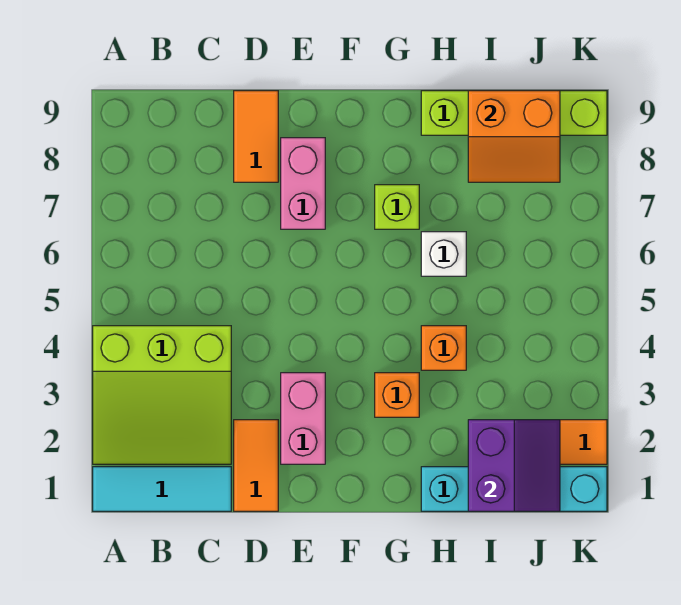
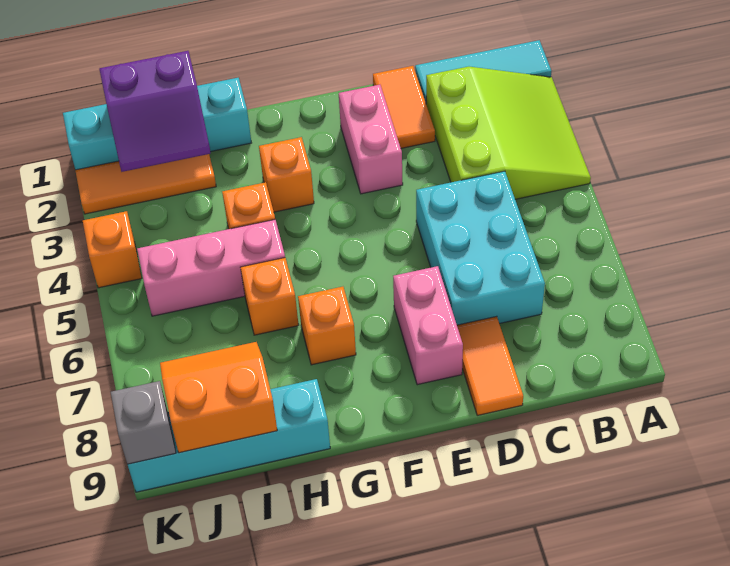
lime 3x3 slope [93,326,231,464] -> lime 3x3 slope turned to [426,67,591,199]
none -> cyan 2x3 brick [416,171,545,325]
lime 1x1 brick [375,185,419,229] -> orange 1x1 brick [298,287,356,365]
none -> pink 1x3 brick [137,219,285,316]
white 1x1 brick [421,232,466,276] -> orange 1x1 brick [240,258,299,335]
lime 1x4 brick [421,91,607,135] -> cyan 1x4 brick [128,379,330,492]
purple 2x2 slope [468,420,560,511] -> purple 2x2 slope turned to [99,51,211,172]
none -> orange 1x1 brick [83,211,142,288]
none -> grey 1x1 brick [111,381,176,464]

